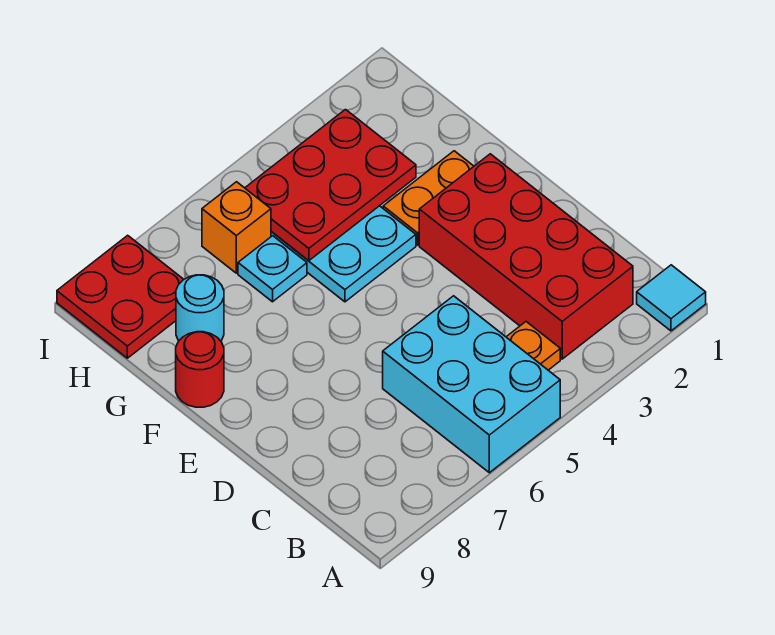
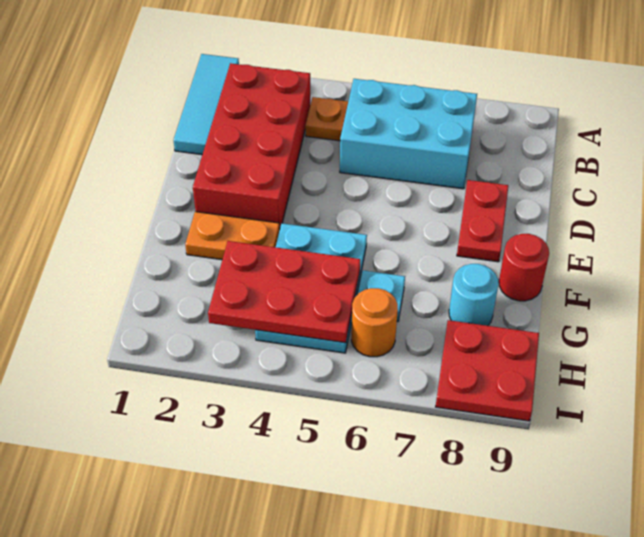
cyan 1x1 tile [637,265,706,331] -> cyan 1x3 tile [173,54,239,155]
cyan 2x3 brick [383,296,560,473] -> cyan 2x3 brick turned to [340,79,477,189]
none -> red 1x2 plate [457,180,508,262]
orange 1x1 brick [202,182,271,273] -> orange 1x1 round brick [351,288,398,357]

